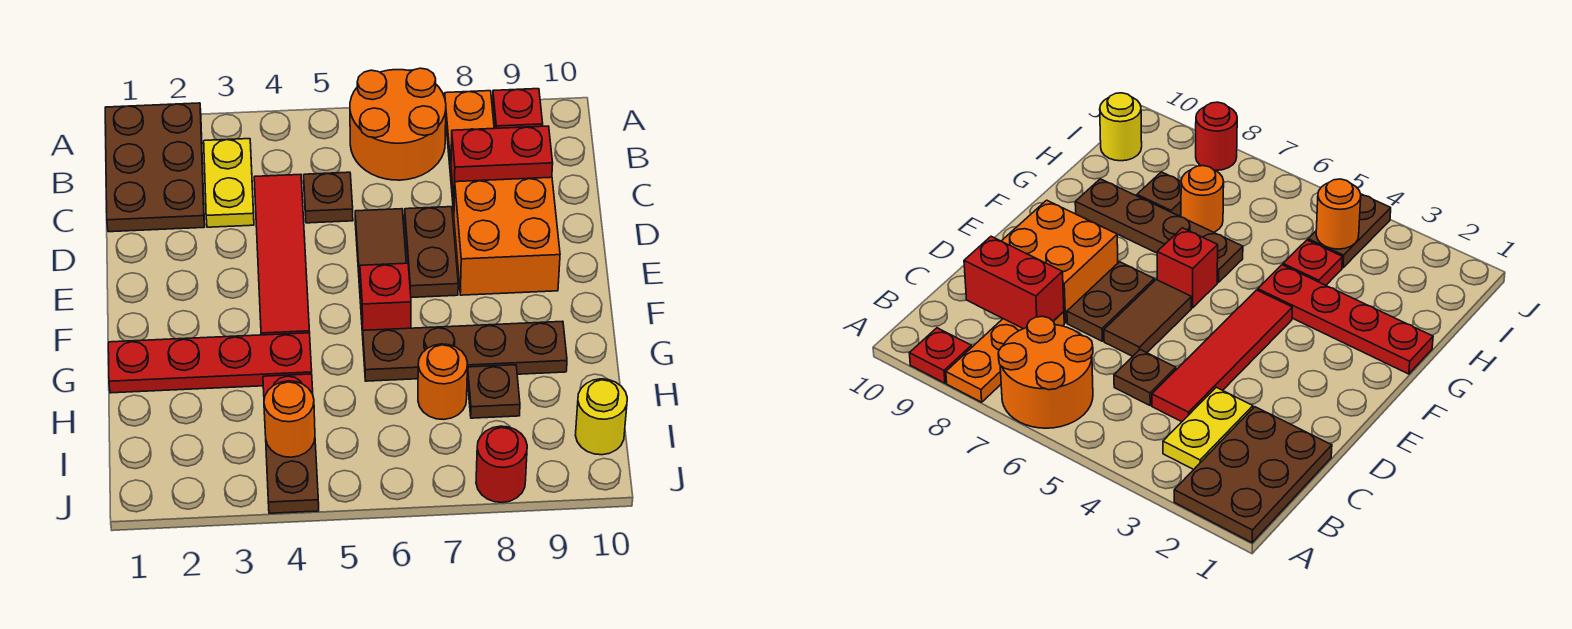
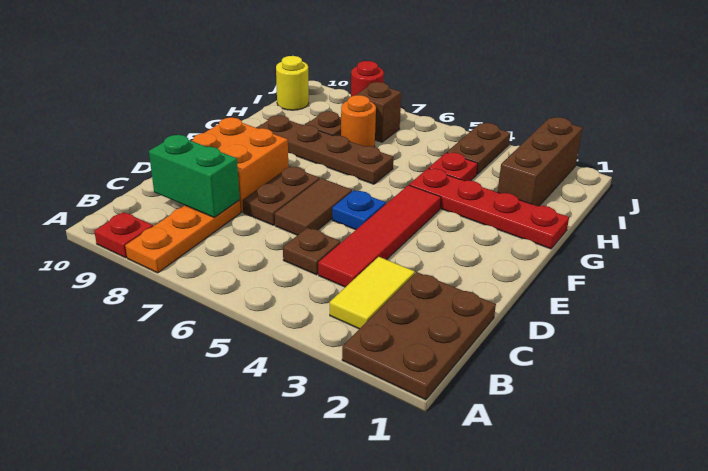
orange 2x2 round brick [350,68,446,180] -> none
yellow 1x2 plate [204,139,254,227] -> yellow 1x2 tile [330,257,415,329]
red 1x2 brick [451,126,553,197] -> green 1x2 brick [149,135,240,218]
none -> blue 1x1 plate [332,190,386,230]
red 1x1 brick [360,263,411,335] -> none
none -> brown 1x3 brick [498,117,583,206]
orange 1x1 round brick [264,381,315,457] -> none
none -> brown 1x1 brick [356,82,402,142]

